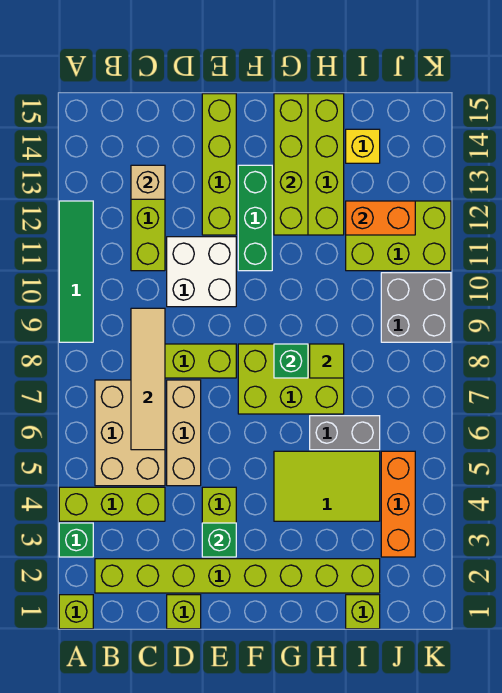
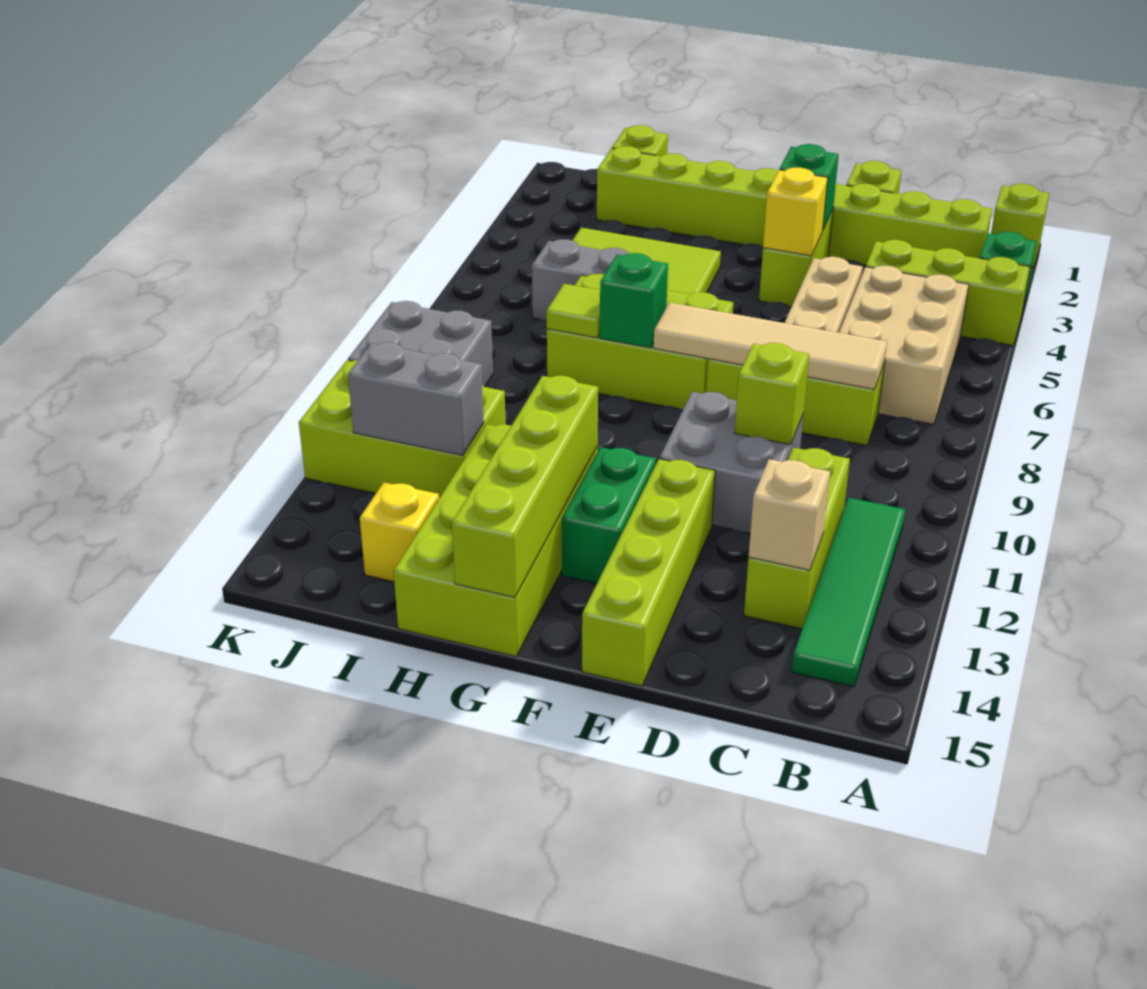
green 1x4 tile [59,201,93,342] -> green 1x4 tile moved to [792,498,905,686]
tan 1x4 tile [131,308,165,450] -> tan 1x4 tile turned to [653,303,887,389]
white 2x2 brick [167,237,236,307] -> grey 2x2 brick [660,392,803,533]
none -> lime 1x1 brick [735,343,809,444]
none -> yellow 1x1 brick [763,168,828,256]
green 1x3 brick [238,165,272,271] -> green 1x2 brick [562,447,656,583]
orange 1x2 brick [346,201,415,235] -> grey 1x2 brick [348,342,484,455]
orange 1x3 brick [381,451,415,557] -> none

